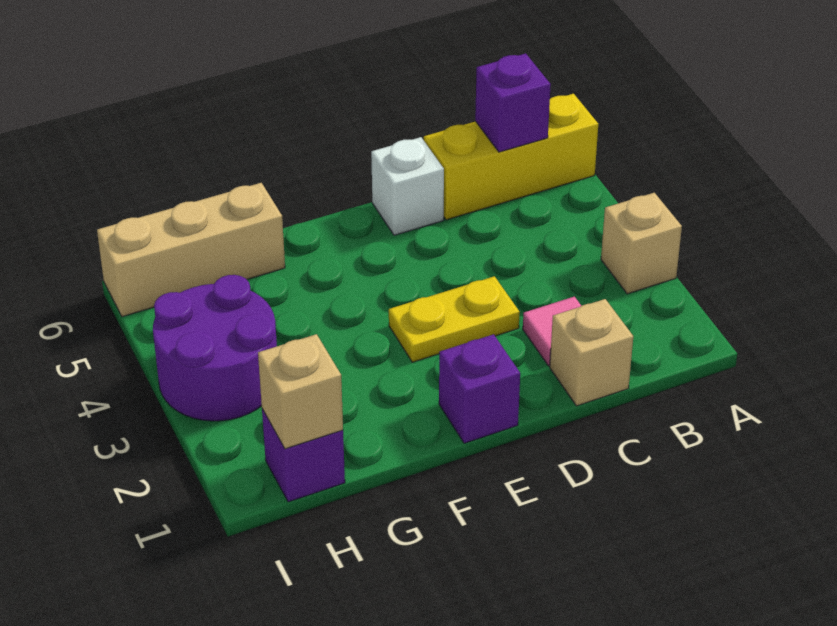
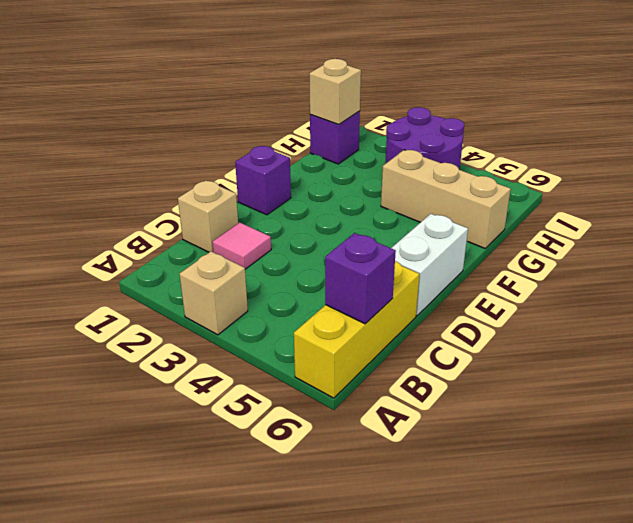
yellow 1x2 plate [389,276,520,362] -> none
white 1x1 brick [371,137,444,235] -> white 1x2 brick [391,214,468,316]
tan 1x3 brick [97,183,285,317] -> tan 1x3 brick turned to [381,150,511,248]

